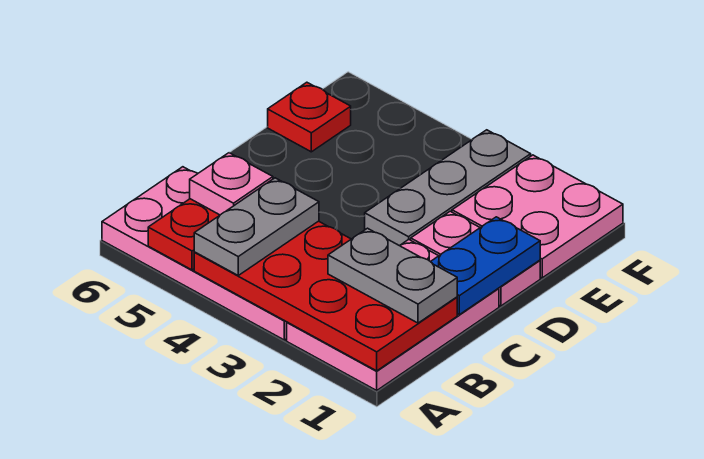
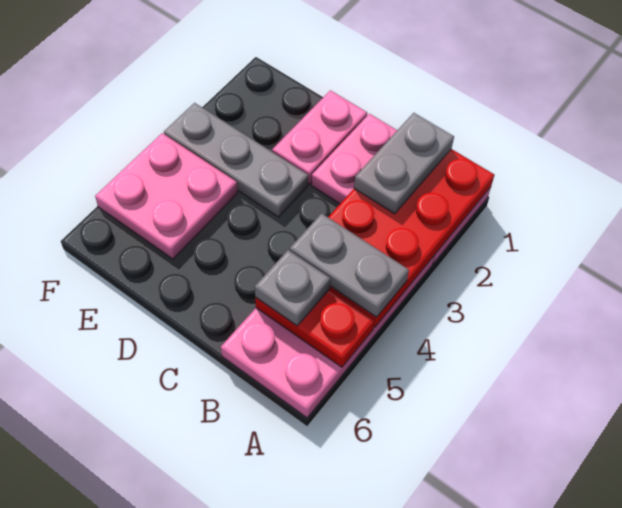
pink 1x1 plate [190,153,273,215] -> grey 1x1 plate [255,250,330,326]
blue 1x2 plate [431,217,540,315] -> none
pink 2x2 plate [452,155,623,278] -> pink 2x2 plate moved to [95,133,238,259]
red 1x1 plate [268,82,351,152] -> none

